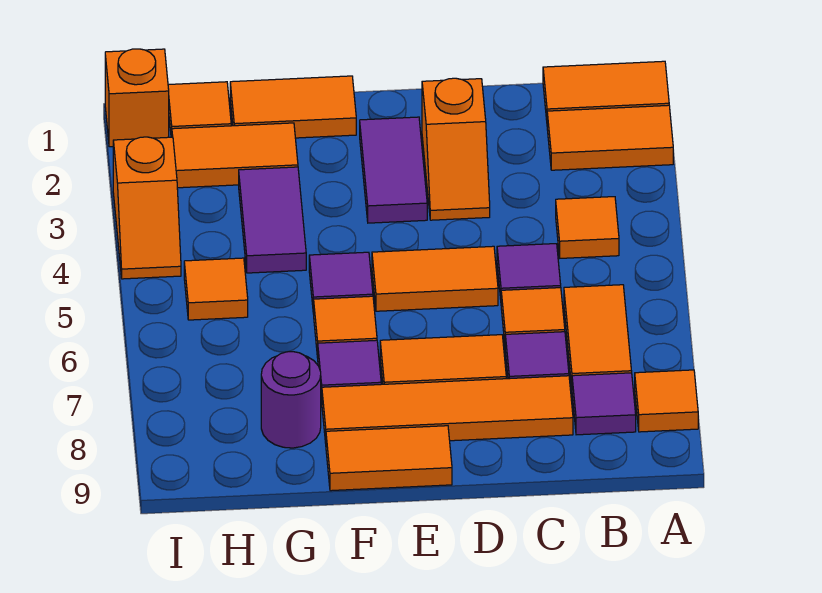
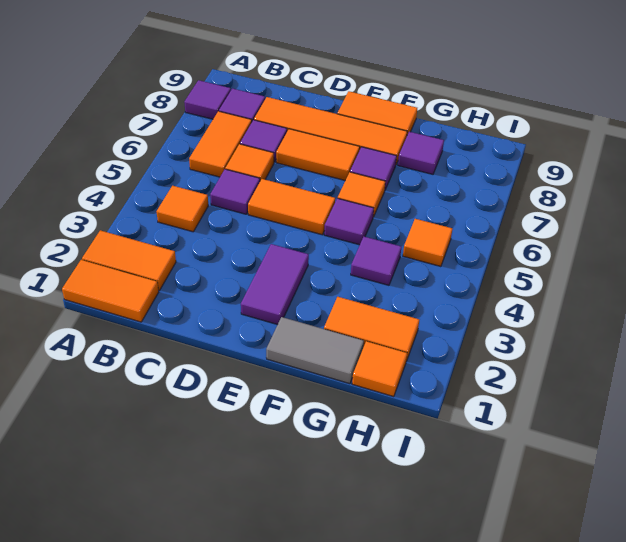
orange 1x1 tile [635,370,698,432] -> purple 1x1 tile [184,80,231,119]
orange 1x2 slope [422,78,490,220] -> none
orange 1x2 tile [230,76,356,138] -> grey 1x2 tile [266,317,364,384]
purple 1x2 tile [239,167,306,273] -> purple 1x1 tile [351,237,401,285]
purple 1x1 round brick [261,352,321,448] -> purple 1x1 tile [398,132,444,174]
orange 1x1 brick [105,49,169,147] -> none
orange 1x2 slope [113,137,181,279] -> none

